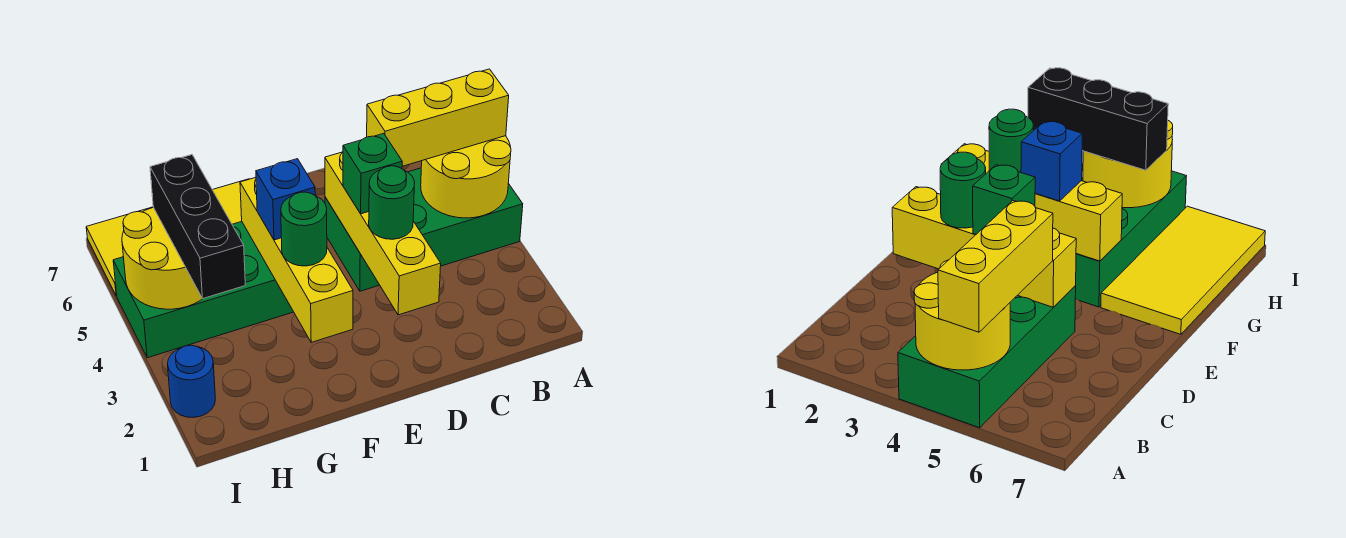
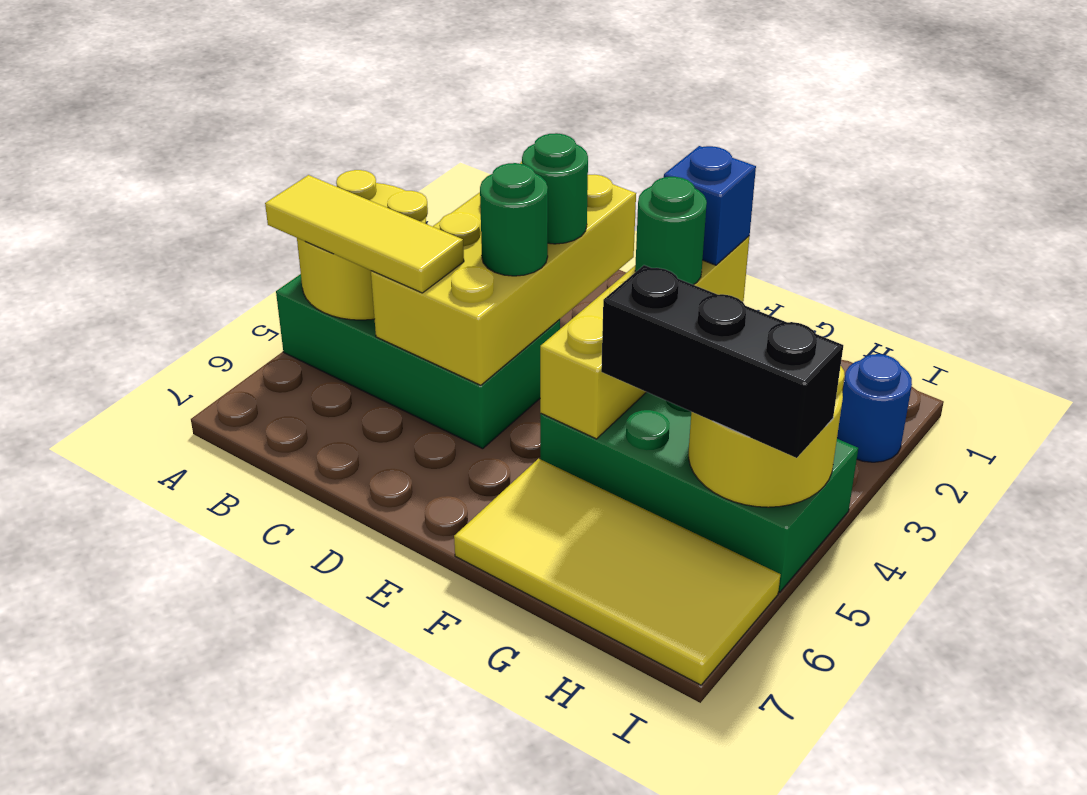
yellow 1x3 brick [367,69,509,166] -> yellow 1x3 tile [265,175,464,293]
yellow 1x4 brick [325,152,441,315] -> yellow 2x4 brick [371,161,636,385]
green 1x1 brick [343,133,402,214] -> green 1x1 round brick [480,163,548,276]
blue 1x1 brick [256,159,315,240] -> blue 1x1 brick moved to [664,146,756,265]
black 1x3 brick [150,155,245,299] -> black 1x3 brick turned to [601,265,843,458]

